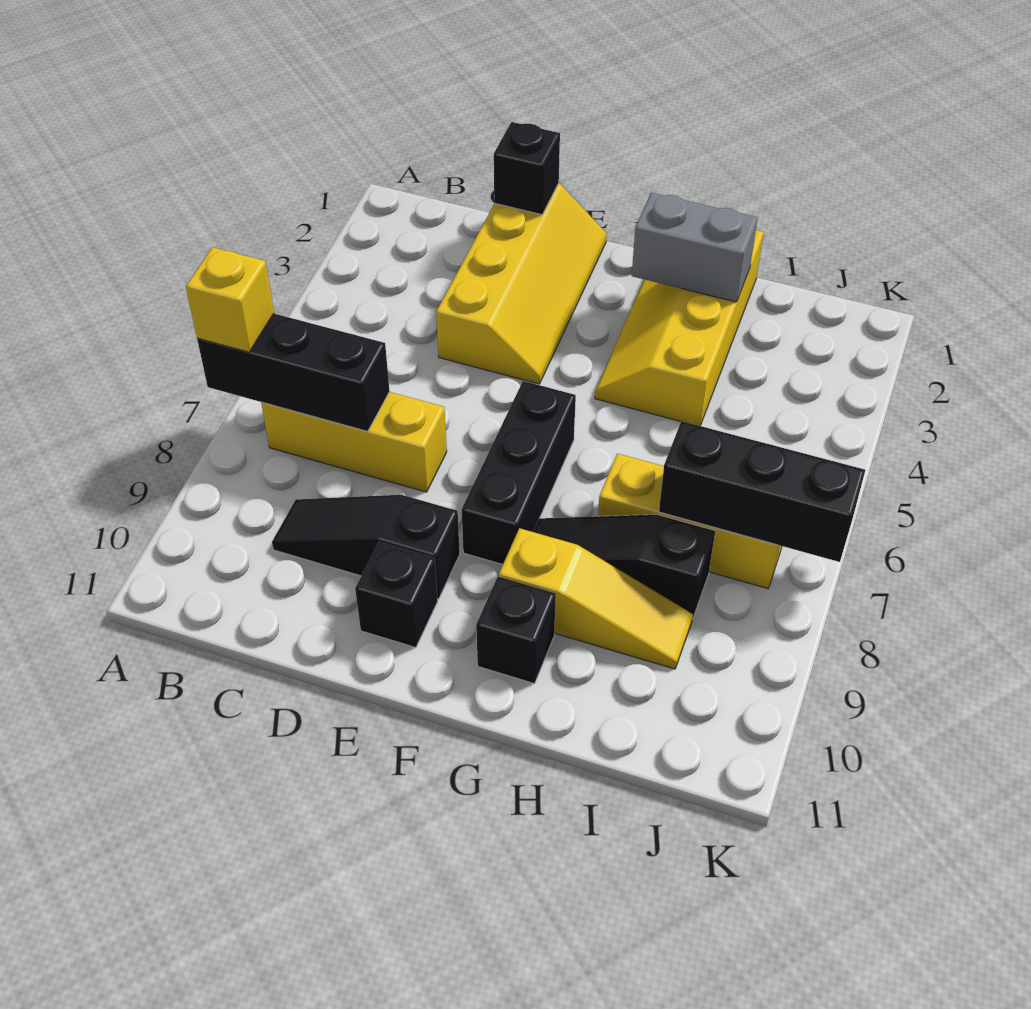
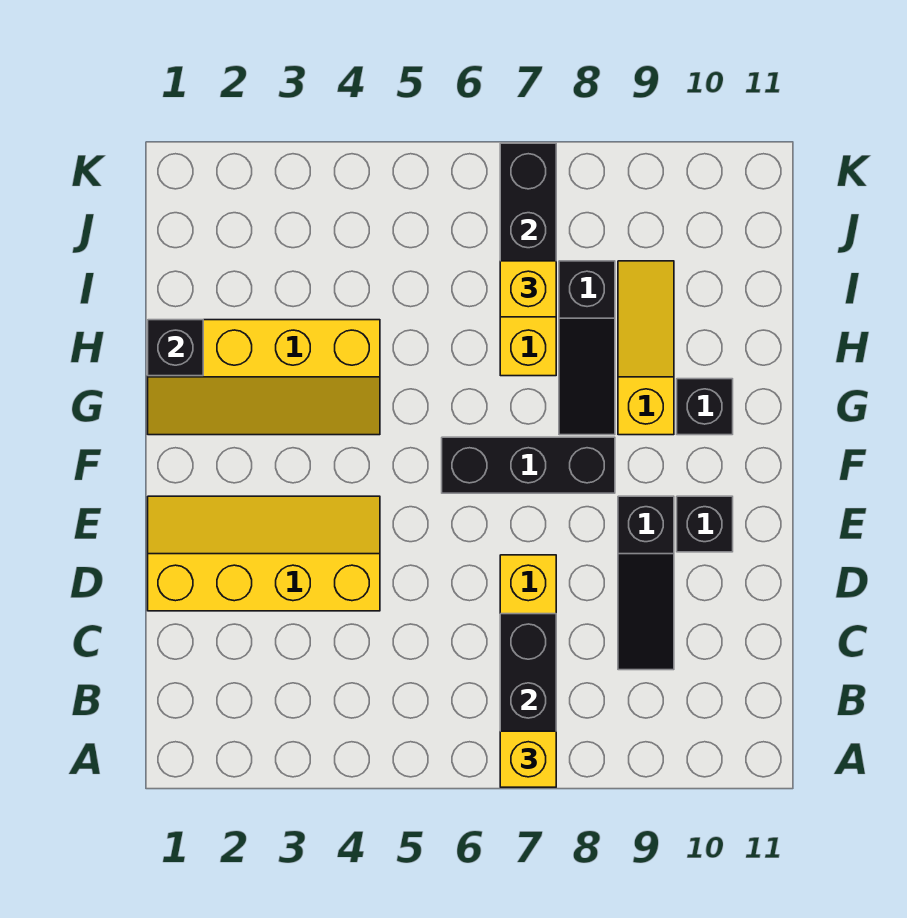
black 1x1 brick [494,122,560,215] -> black 1x1 brick moved to [148,320,203,376]
grey 1x2 brick [632,193,758,302] -> none
none -> yellow 1x1 brick [500,261,556,317]

